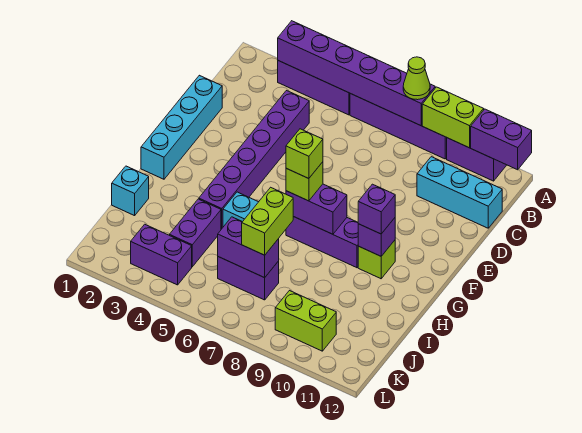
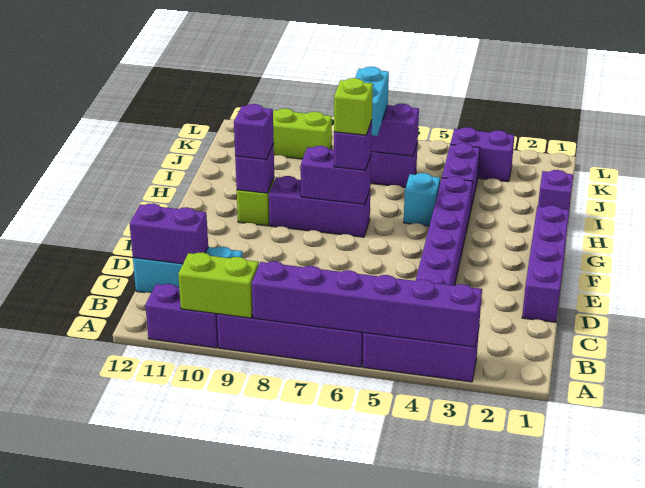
lime 1x1 cone [403,57,430,100] -> none
purple 1x2 brick [471,109,532,170] -> purple 1x2 brick moved to [129,203,208,264]
cyan 1x4 brick [141,75,222,179] -> purple 1x4 brick [522,205,569,322]
lime 1x1 brick [286,162,323,201] -> purple 1x1 brick [334,120,372,170]
cyan 1x1 brick [112,166,149,216] -> purple 1x1 brick [538,170,573,210]
lime 1x2 brick [242,187,293,255] -> cyan 1x2 brick [355,67,389,136]

